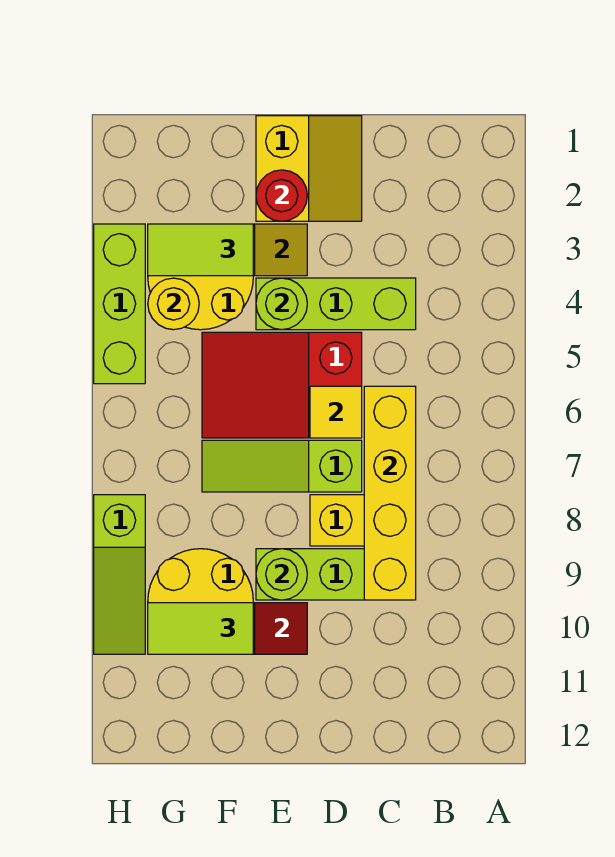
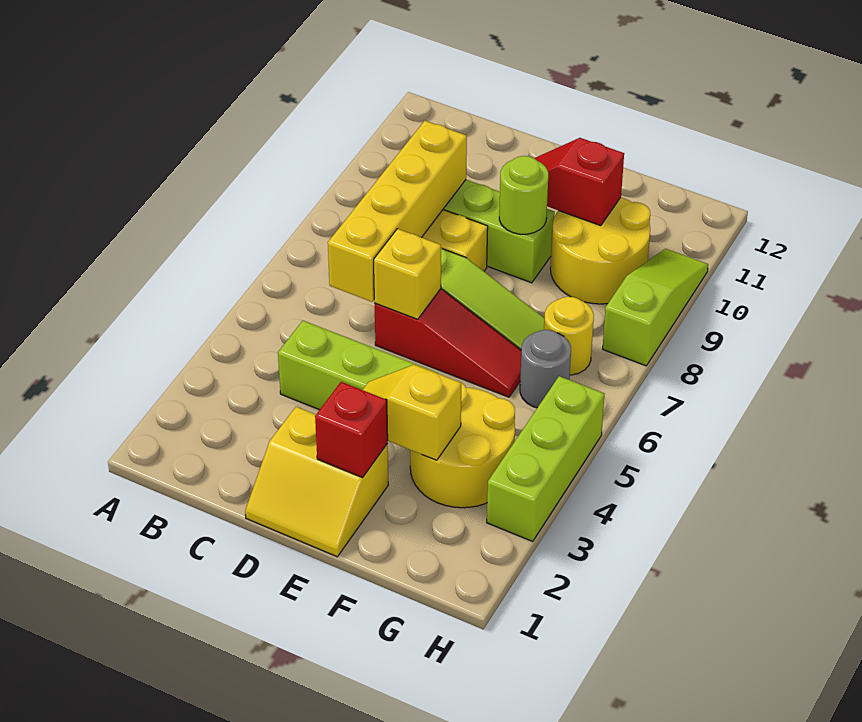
yellow 2x2 slope [256,116,362,221] -> yellow 2x2 slope turned to [245,407,388,557]
red 2x3 slope [202,332,362,438] -> red 1x3 slope [375,289,521,397]
yellow 1x1 tile [310,386,362,438] -> yellow 1x1 brick [374,229,441,319]
red 1x1 round brick [256,170,307,221] -> red 1x1 brick [315,382,388,478]
lime 1x1 round brick [256,278,307,330] -> none
lime 1x2 tile [148,224,253,276] -> none
lime 1x2 tile [148,603,253,654] -> none
yellow 1x1 round brick [148,278,199,330] -> yellow 1x1 round brick moved to [544,297,594,375]
none -> grey 1x1 round brick [520,330,571,408]

